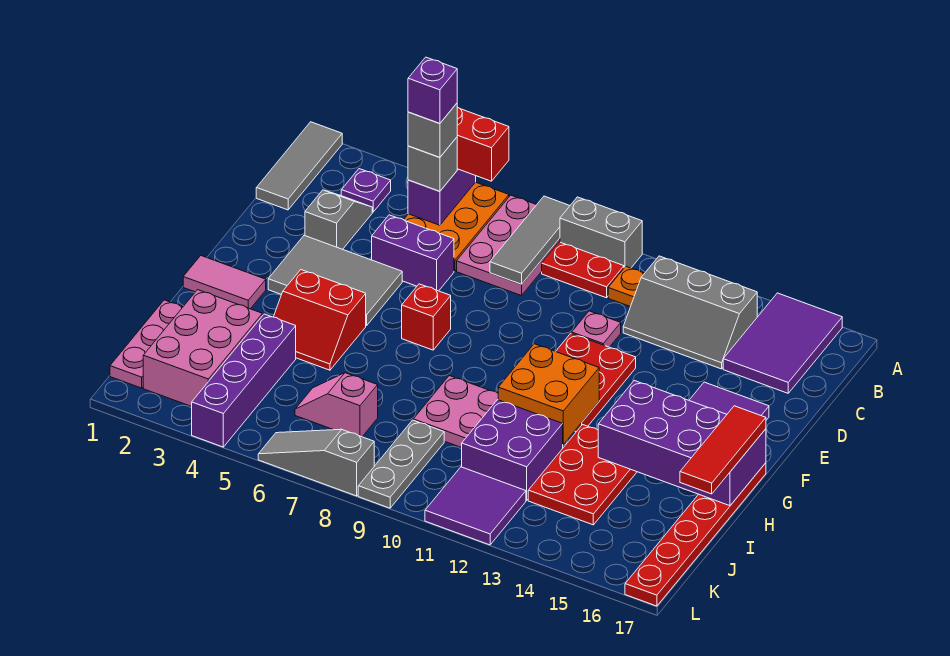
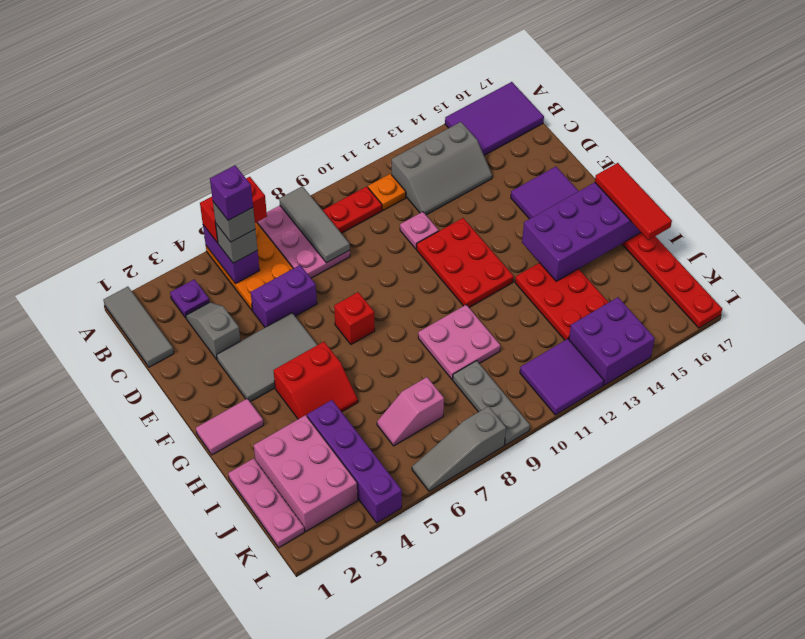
grey 1x2 brick [560,197,642,268] -> none
purple 2x3 tile [723,293,842,393] -> purple 2x3 tile turned to [445,82,544,155]
orange 2x2 brick [498,344,599,444] -> none
purple 2x2 brick [462,400,563,500] -> purple 2x2 brick moved to [569,297,655,385]

